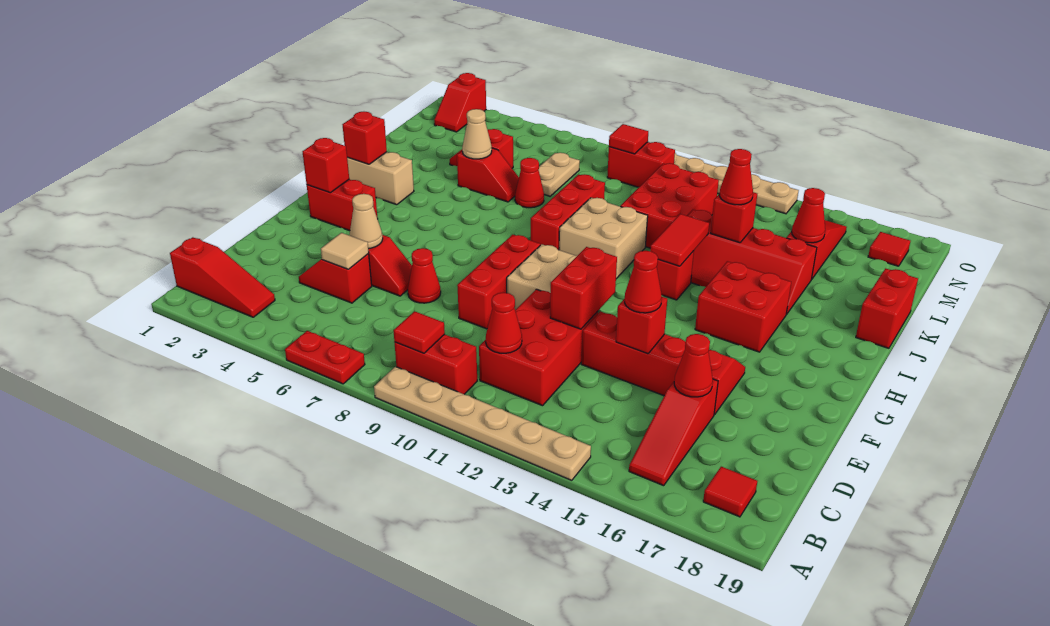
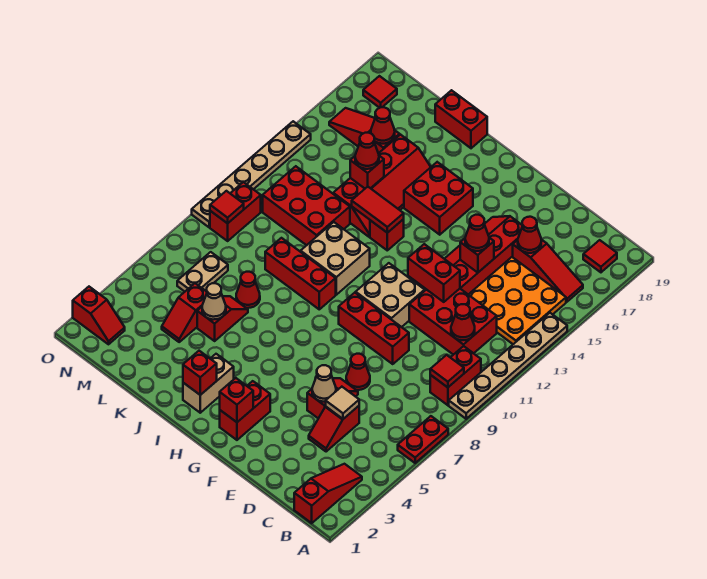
none -> orange 3x3 plate [468,257,566,344]
tan 1x2 plate [539,153,580,196] -> tan 1x2 plate turned to [177,252,228,292]

